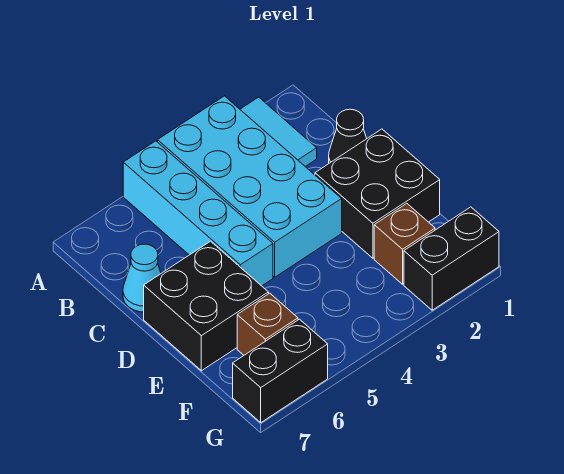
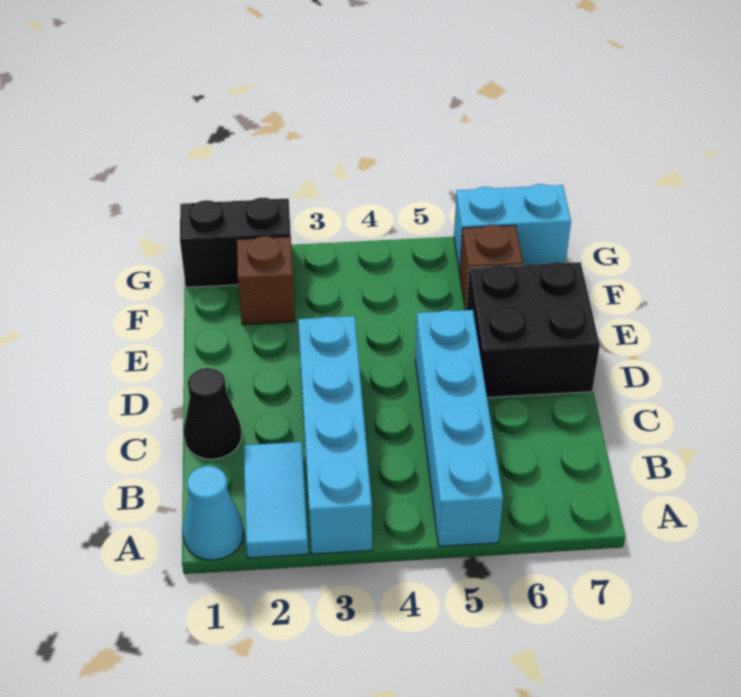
cyan 2x4 brick [158,96,342,277] -> cyan 1x4 brick [298,316,372,554]
cyan 1x1 cone [123,244,161,312] -> cyan 1x1 cone moved to [183,466,244,560]
black 2x2 brick [315,129,440,258] -> none
black 1x2 brick [233,319,328,422] -> cyan 1x2 brick [454,184,571,273]

